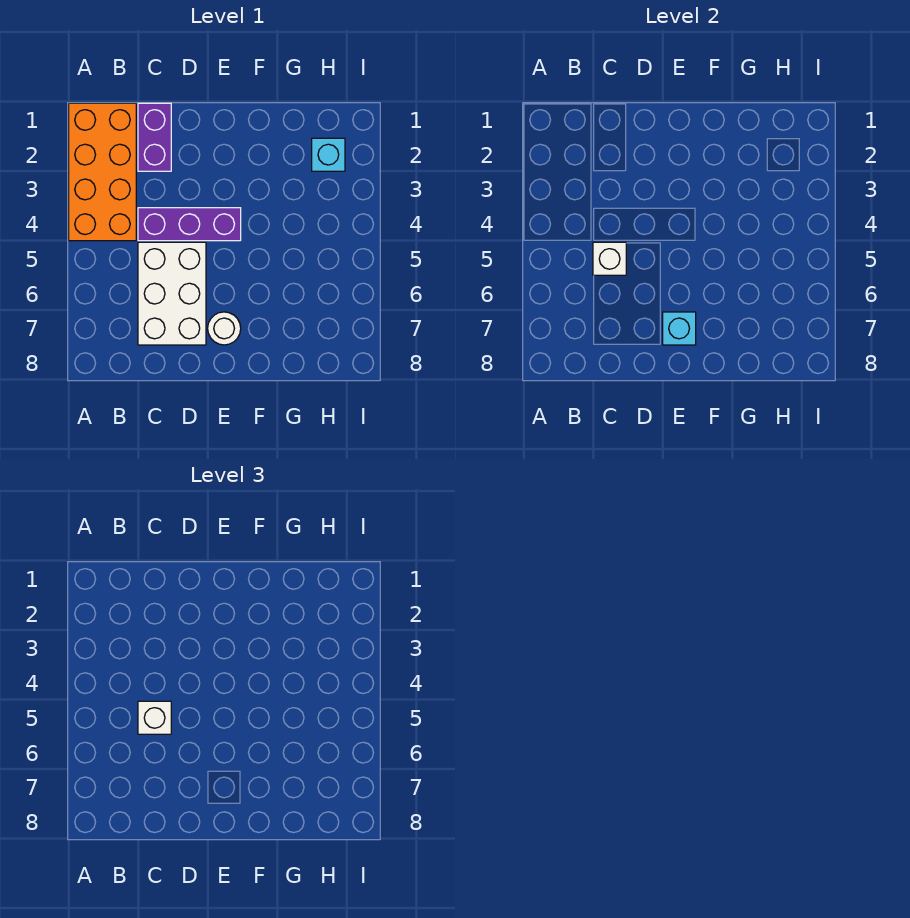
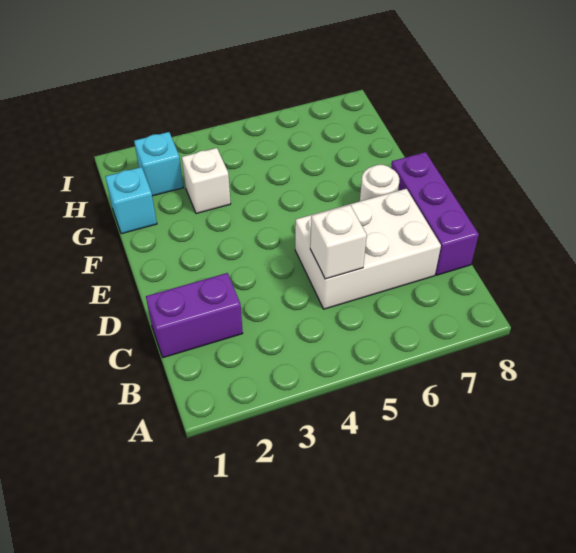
orange 2x4 brick [69,103,136,241] -> none
purple 1x3 brick [138,208,241,241] -> purple 1x3 brick moved to [391,152,479,275]
white 1x1 brick [138,701,171,734] -> white 1x1 brick moved to [182,148,231,214]
cyan 1x1 brick [663,312,696,345] -> cyan 1x1 brick moved to [105,167,157,234]

